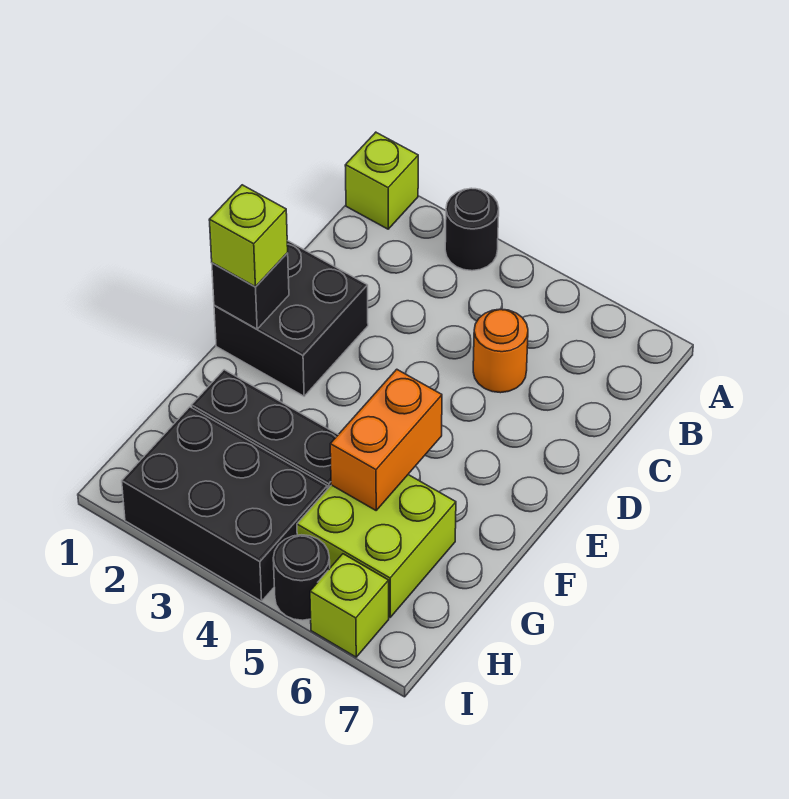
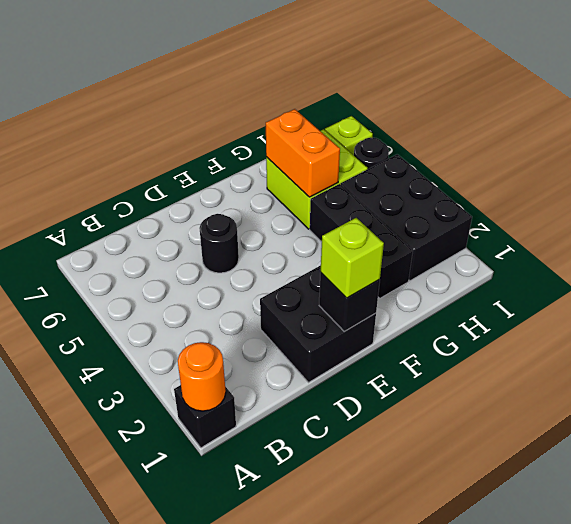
lime 1x1 brick [345,132,418,229] -> black 1x1 brick [174,385,236,448]
black 1x1 round brick [445,188,499,271] -> black 1x1 round brick moved to [199,214,239,273]
orange 1x1 round brick [473,309,528,393] -> orange 1x1 round brick moved to [178,342,226,411]
orange 1x2 brick [330,369,442,510] -> orange 1x2 brick turned to [266,109,340,197]

